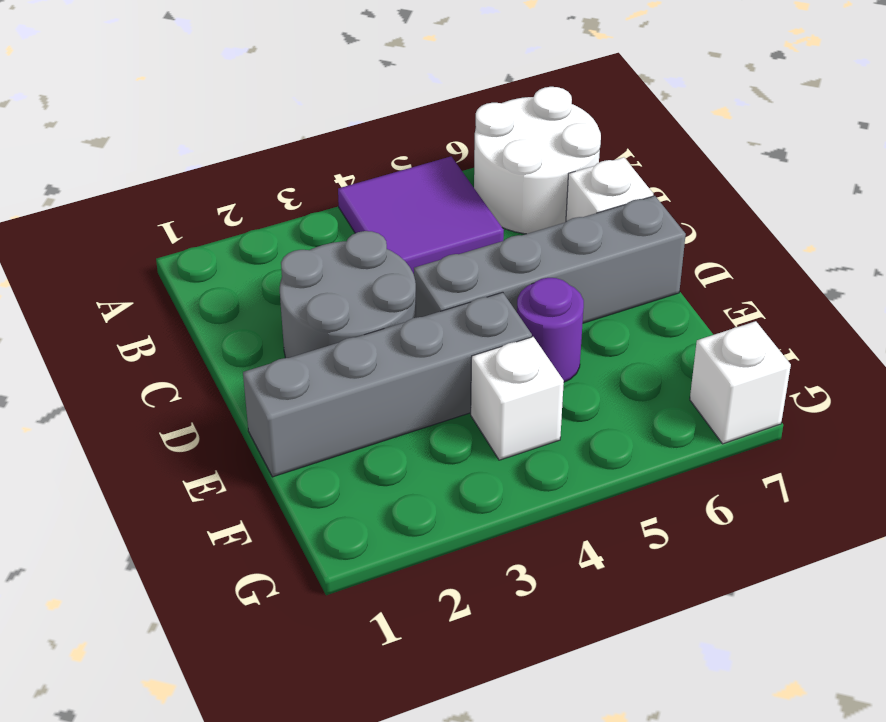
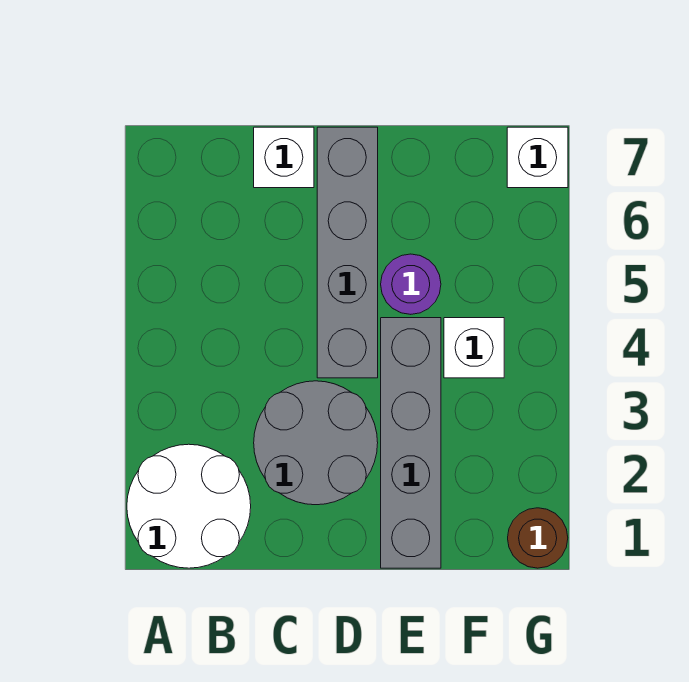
purple 2x2 tile [338,157,504,274] -> none
white 2x2 round brick [474,87,601,234] -> white 2x2 round brick moved to [127,444,251,568]
none -> brown 1x1 round brick [508,508,568,568]

